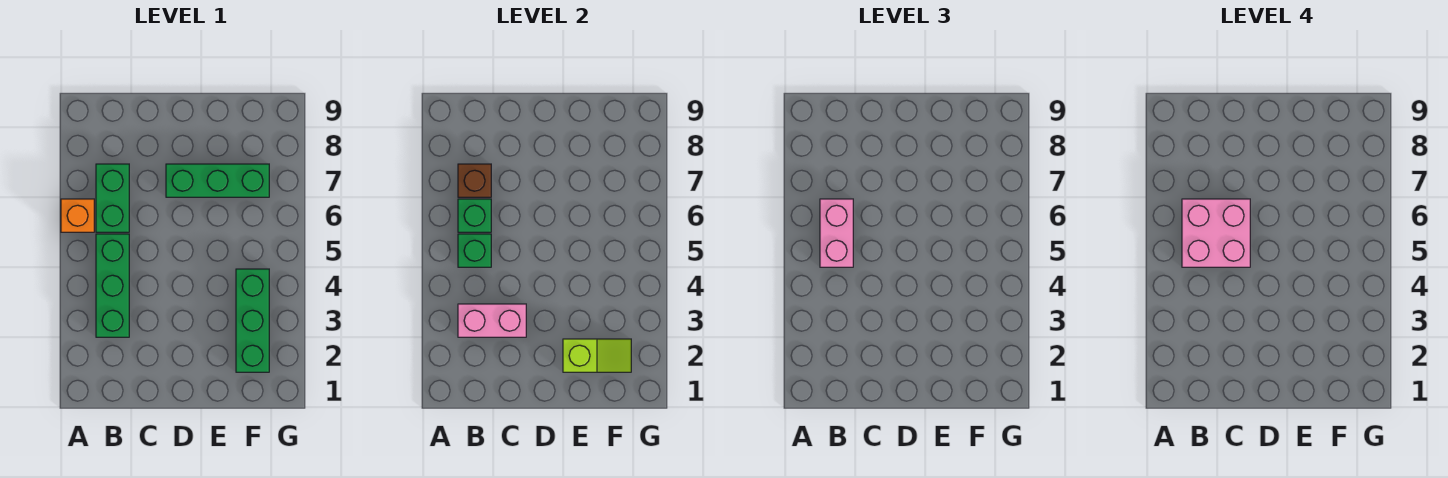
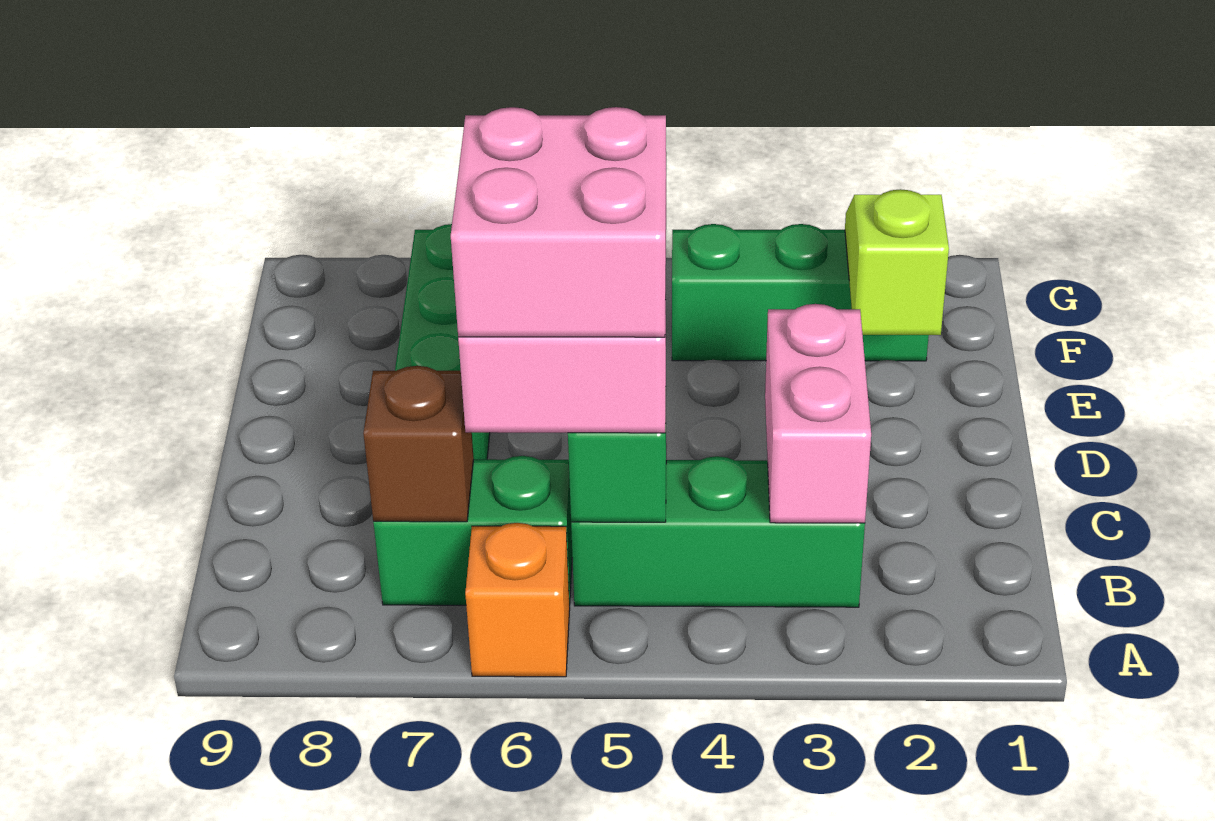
green 1x1 brick [458,199,491,232] -> none

